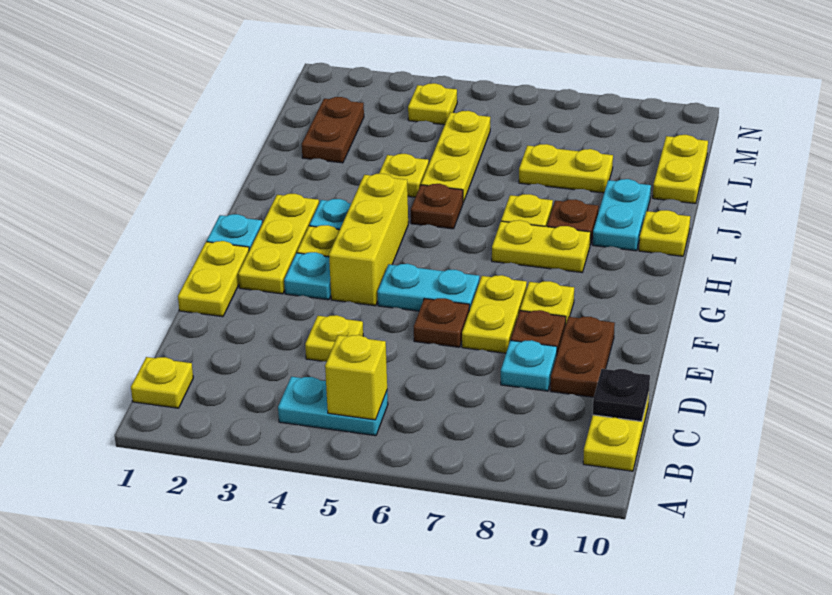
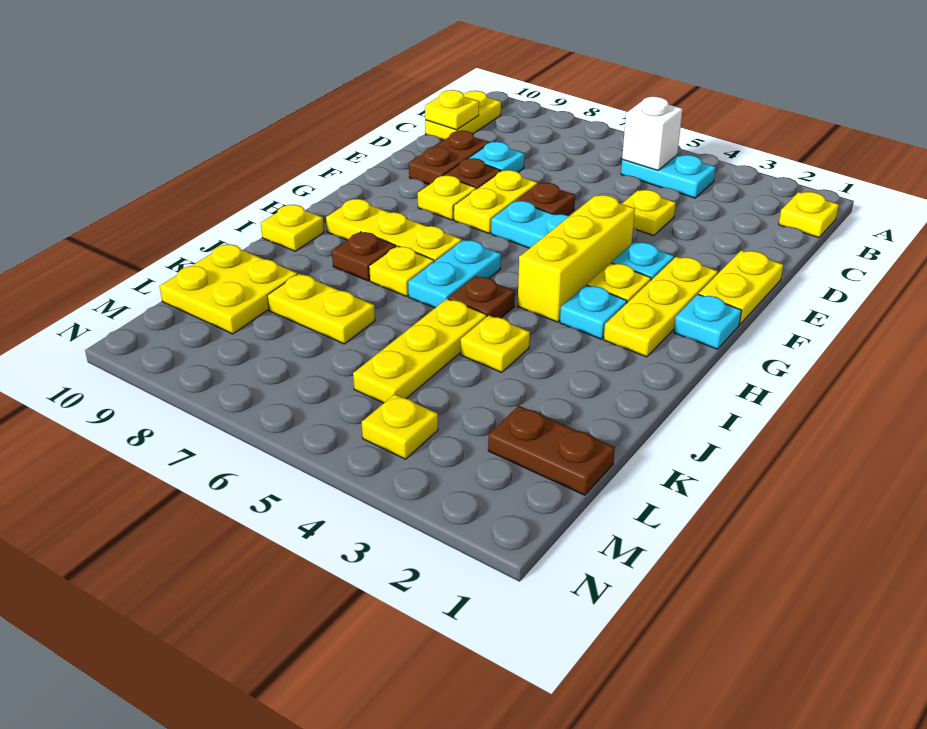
yellow 1x1 brick [325,335,387,420] -> white 1x1 brick [622,96,682,170]
black 1x1 plate [593,369,650,421] -> yellow 1x1 plate [425,90,479,130]
yellow 1x2 plate [492,220,591,272] -> yellow 1x3 plate [326,199,462,262]
cyan 1x2 plate [593,179,651,251] -> cyan 1x2 plate moved to [408,240,501,308]
brown 1x2 plate [302,97,364,163] -> brown 1x2 plate turned to [488,406,615,495]
yellow 1x2 plate [653,135,708,204] -> yellow 2x2 plate [160,244,297,334]

